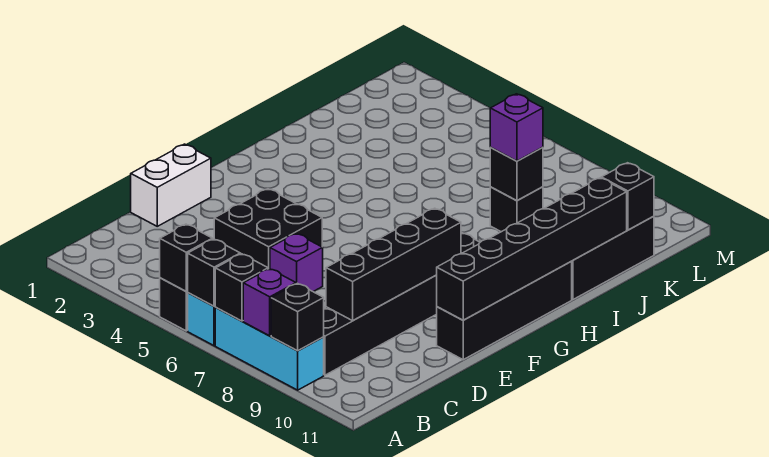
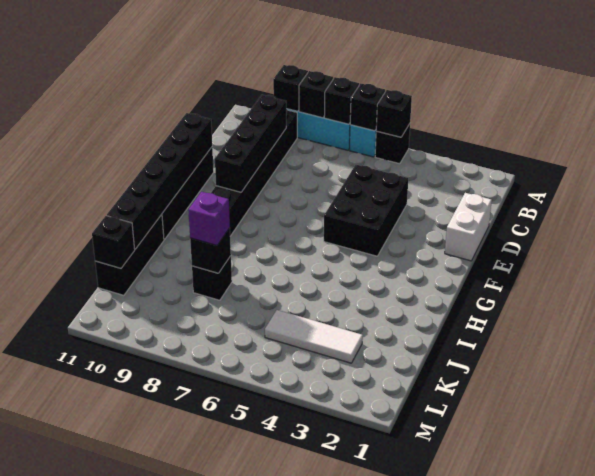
purple 1x1 brick [243,269,296,336] -> black 1x1 brick [299,71,333,118]
black 2x2 brick [214,189,322,269] -> black 2x3 brick [324,165,408,256]
purple 1x1 brick [270,233,323,291] -> none
none -> white 1x3 tile [265,310,363,363]

